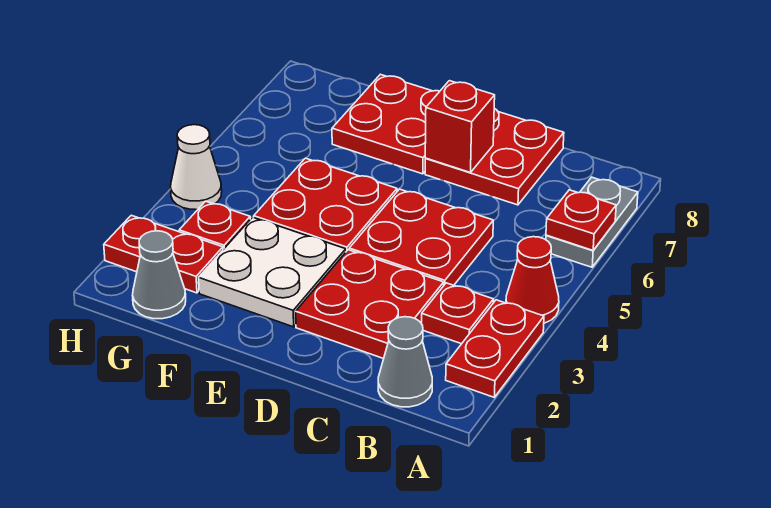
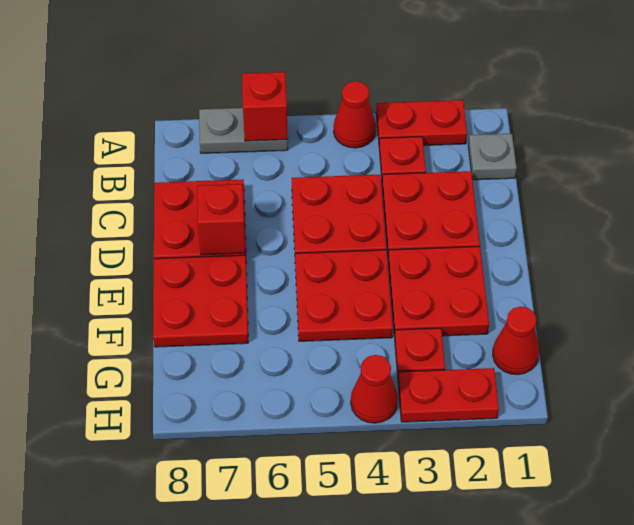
red 1x1 plate [546,190,616,250] -> red 1x1 brick [242,72,288,141]
grey 1x1 cone [378,317,432,407] -> grey 1x1 plate [468,134,517,180]
white 2x2 plate [199,217,346,327] -> red 2x2 plate [388,247,489,337]
grey 1x1 cone [132,231,186,319] -> red 1x1 cone [493,307,539,375]
red 1x2 plate [104,215,223,293] -> red 1x2 plate turned to [398,368,499,422]
white 1x1 cone [171,125,222,210] -> red 1x1 cone [351,355,398,423]

